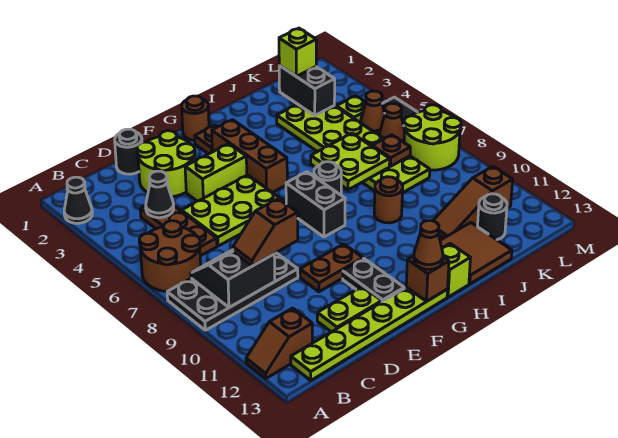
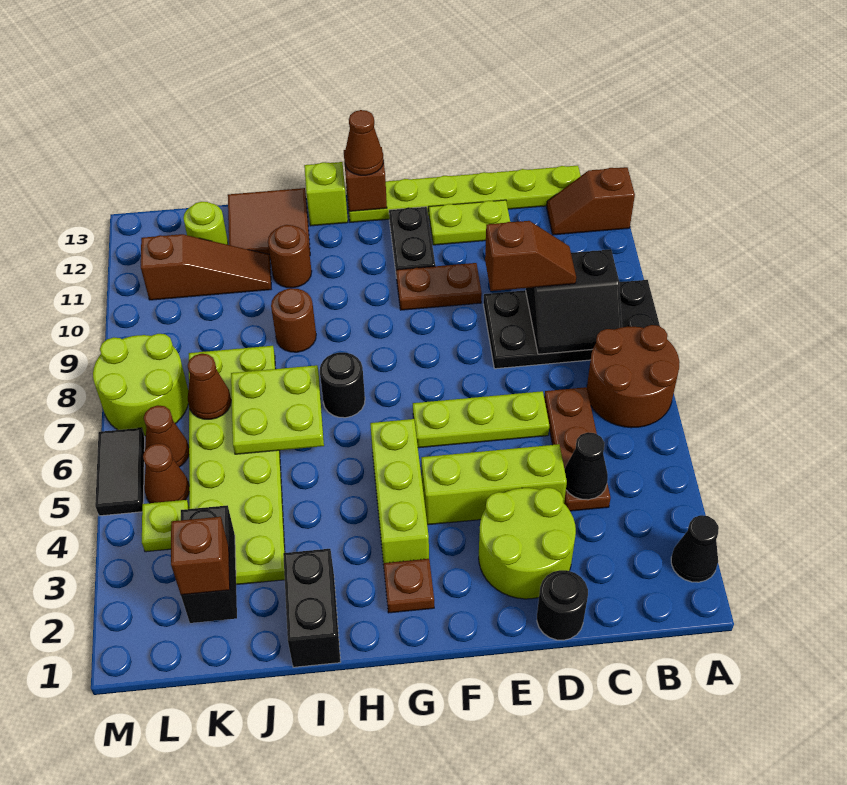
brown 1x2 slope [246,308,312,378] -> brown 1x2 slope turned to [547,167,635,235]
lime 2x3 plate [182,175,284,246] -> lime 1x3 plate [413,391,549,448]
lime 1x2 brick [185,144,247,201] -> lime 1x3 brick [421,444,567,525]
brown 1x1 round brick [182,96,209,140] -> brown 1x1 round brick moved to [268,225,312,288]
brown 1x3 brick [212,120,287,193] -> lime 1x3 brick [370,419,429,565]
black 1x2 brick [286,172,345,237] -> black 1x2 brick moved to [283,549,340,667]
lime 1x1 brick [279,28,316,76] -> brown 1x1 brick [171,517,230,595]
brown 1x1 plate [372,135,410,166] -> brown 1x1 cone [188,354,231,419]
black 1x1 round brick [477,194,507,240] -> lime 1x1 round brick [183,202,228,245]

